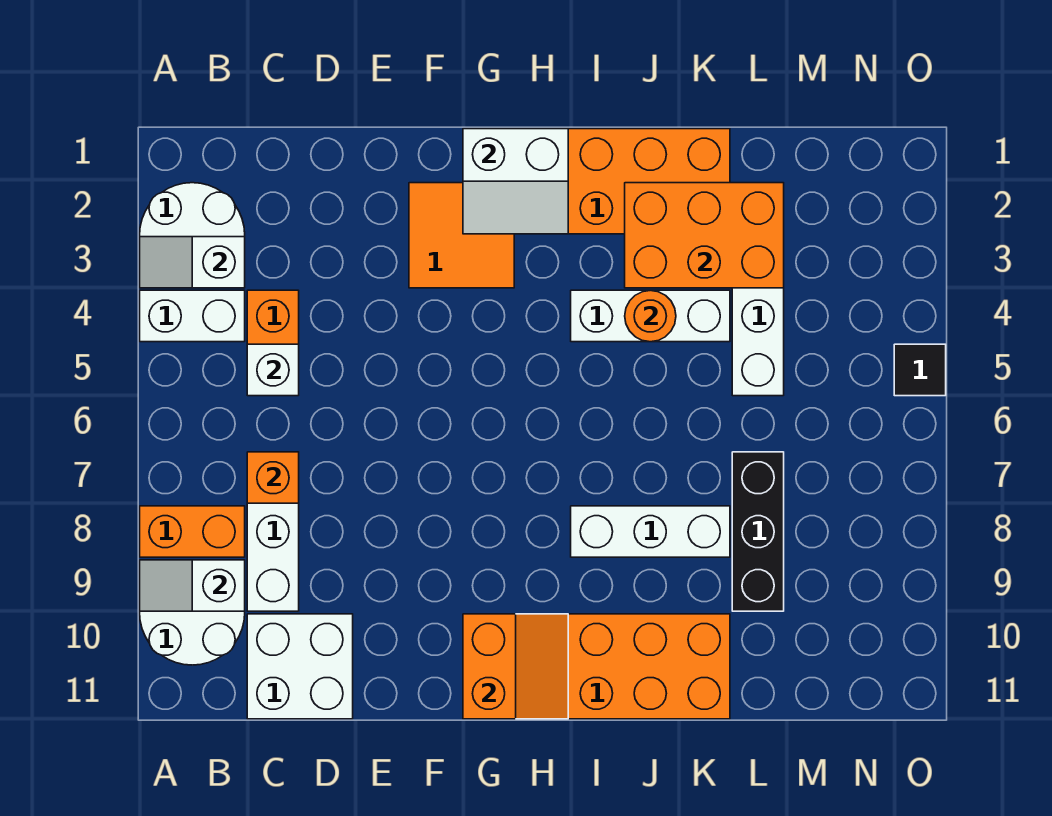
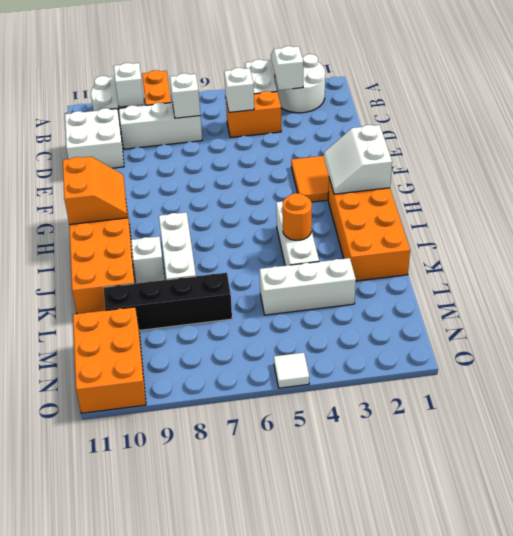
orange 1x1 brick [247,452,299,503] -> white 1x1 brick [170,73,201,118]
orange 2x2 slope [463,614,568,719] -> orange 2x2 slope turned to [63,157,127,225]
orange 2x3 brick [625,183,784,288] -> orange 2x3 brick moved to [73,307,146,413]
none -> white 1x1 brick [131,237,165,283]
black 1x3 brick [732,452,784,611] -> black 1x4 brick [104,273,232,330]
black 1x1 tile [894,344,946,396] -> white 1x1 tile [274,353,309,388]

